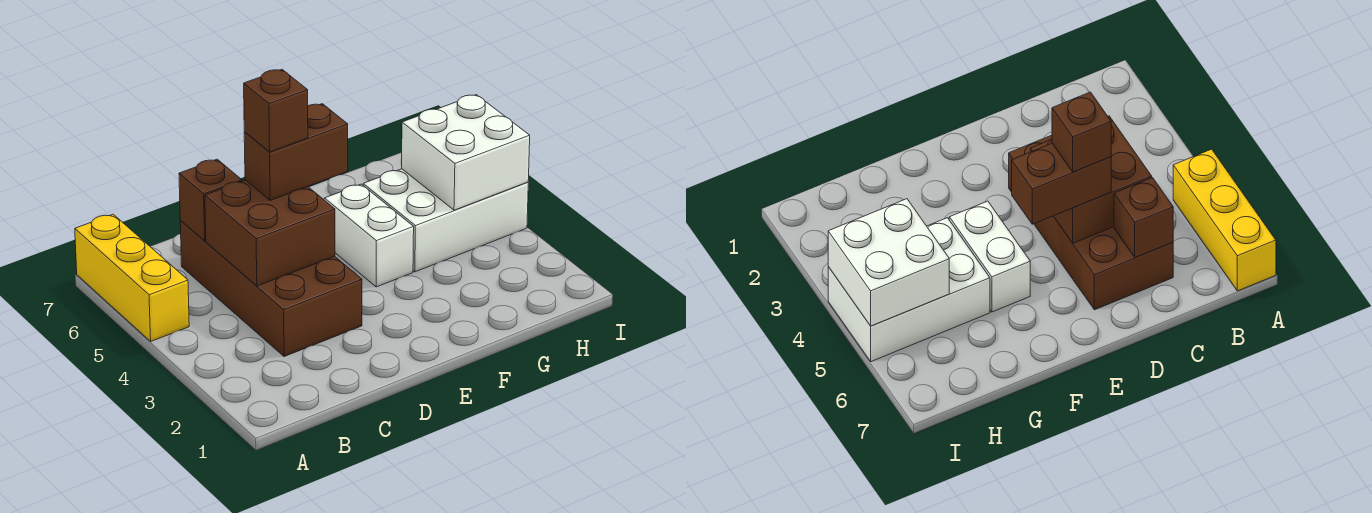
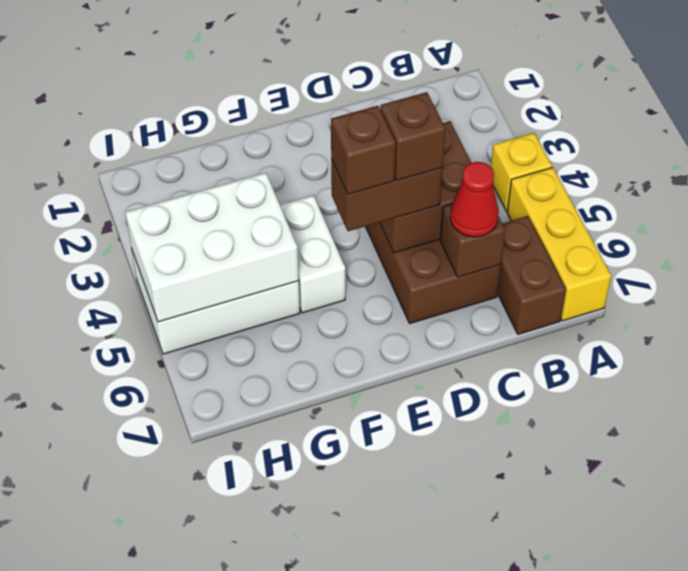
none -> yellow 1x1 brick [491,133,552,211]
none -> brown 1x2 brick [497,216,566,334]
none -> red 1x1 cone [450,162,499,237]
none -> brown 1x1 brick [331,106,396,194]
white 2x2 brick [402,95,530,210] -> white 2x3 brick [125,173,299,322]

